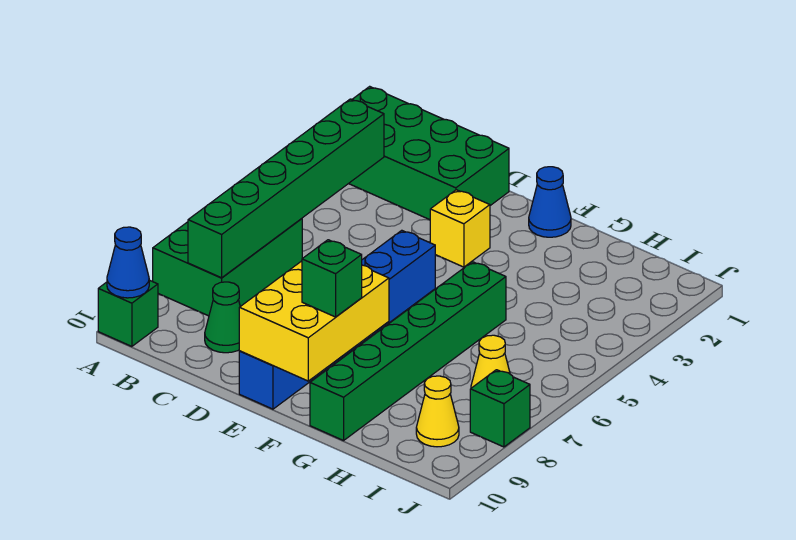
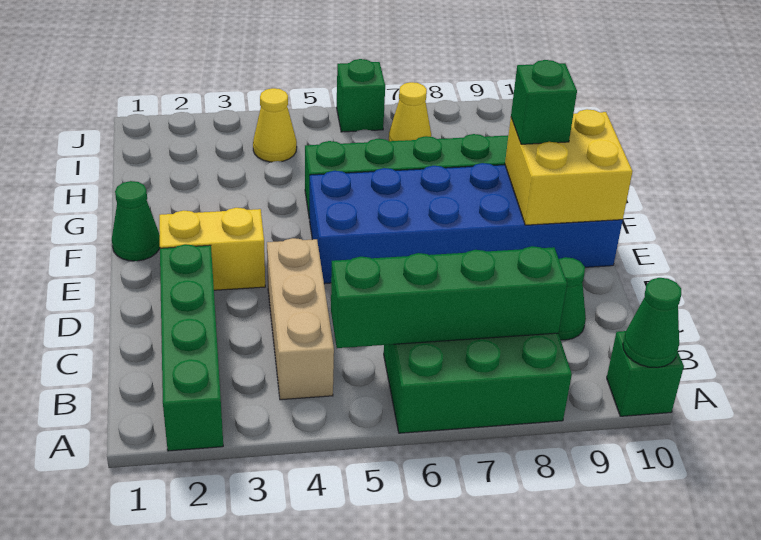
green 2x4 brick [349,86,509,220] -> green 1x4 brick [160,244,223,451]
blue 1x1 cone [107,227,149,298] -> green 1x1 cone [623,278,681,368]
green 1x6 brick [188,99,384,278] -> green 1x4 brick [331,246,567,348]
none -> tan 1x3 brick [267,238,334,400]
yellow 1x1 brick [430,190,490,267] -> yellow 1x2 brick [159,208,265,290]
blue 1x6 brick [239,230,435,409] -> blue 2x6 brick [310,163,623,284]
yellow 2x3 brick [239,261,389,381] -> yellow 2x2 brick [505,109,633,225]
blue 1x1 cone [529,167,571,237] -> green 1x1 cone [112,181,160,261]
yellow 1x1 cone [416,376,459,447] -> yellow 1x1 cone moved to [253,88,297,162]
green 1x1 brick [470,370,530,447] -> green 1x1 brick moved to [337,59,385,132]

